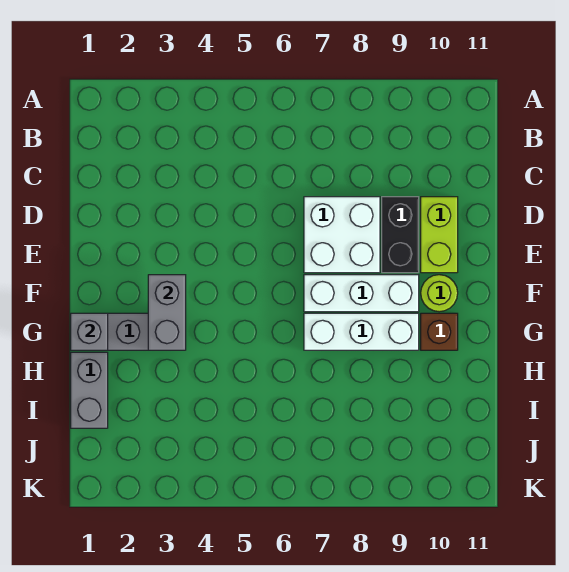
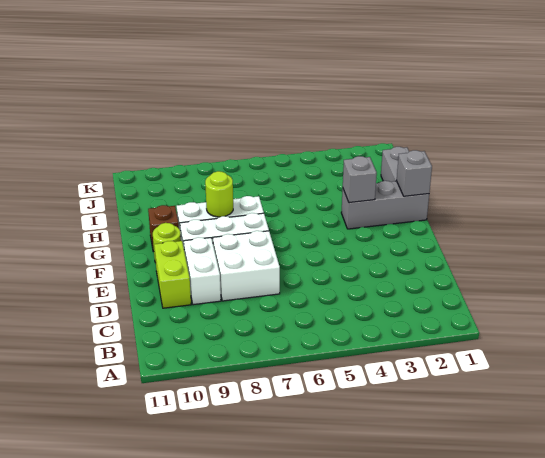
black 1x2 brick [382,197,419,273] -> white 1x2 brick [184,237,221,305]
grey 1x2 brick [148,275,186,350] -> grey 1x1 brick [343,156,377,203]
none -> lime 1x1 round brick [205,171,233,217]

